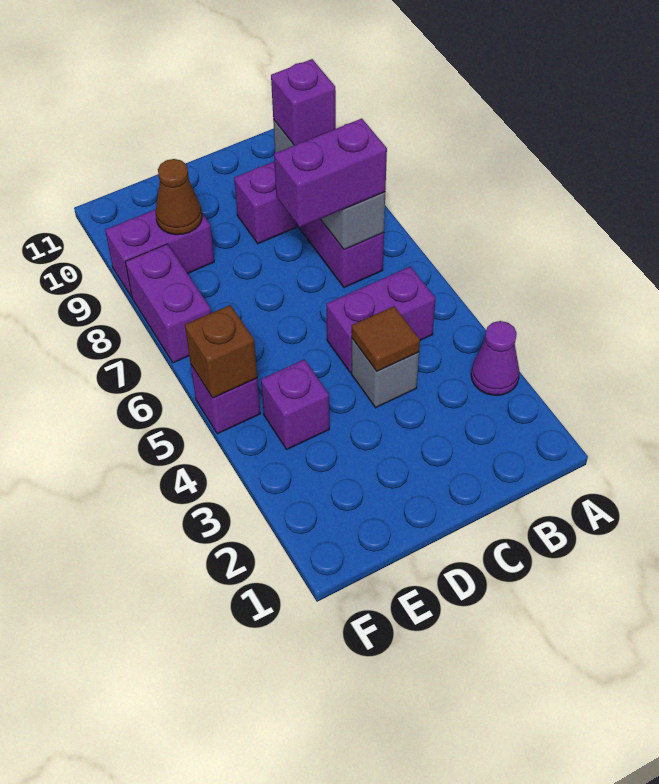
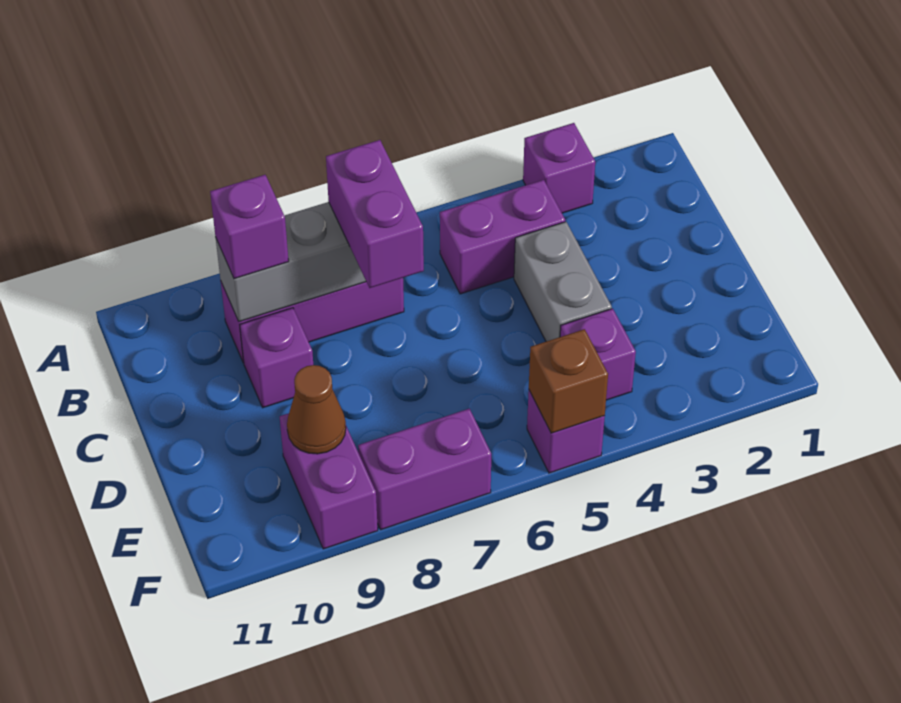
purple 1x1 cone [471,321,520,395] -> purple 1x1 brick [523,123,595,213]
purple 1x2 brick [326,266,436,372] -> purple 1x2 brick turned to [440,180,565,294]
grey 1x1 brick [351,339,419,408] -> grey 1x2 brick [514,222,612,341]
brown 1x1 tile [352,306,420,371] -> none

